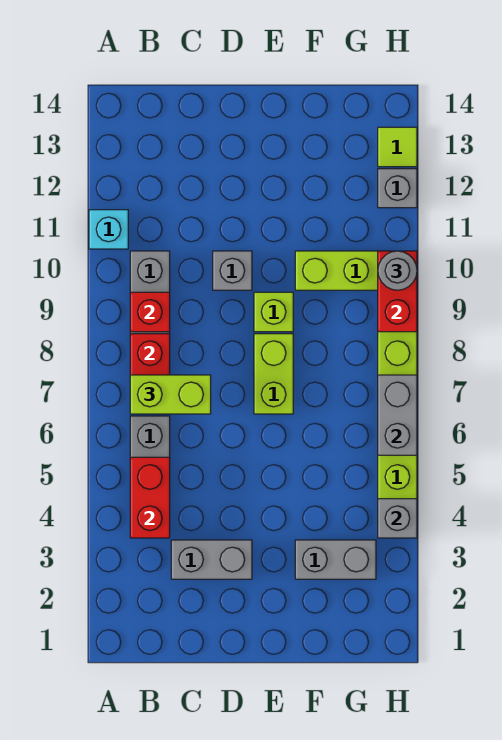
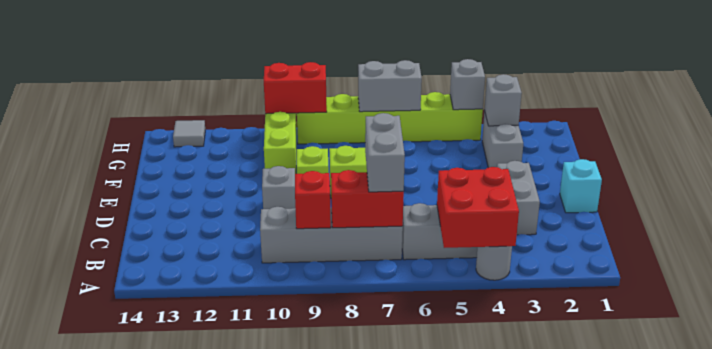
cyan 1x1 brick [89,210,128,249] -> cyan 1x1 brick moved to [560,159,602,213]
red 1x2 brick [130,457,170,538] -> red 2x2 brick [437,167,519,248]
lime 1x2 brick [130,375,211,414] -> grey 1x2 brick [365,113,405,192]
grey 1x1 round brick [378,251,417,290] -> grey 1x1 round brick moved to [476,246,512,280]
grey 1x1 brick [378,169,417,208] -> grey 1x1 brick moved to [484,74,522,126]
lime 1x1 tile [378,127,417,167] -> grey 1x1 tile [173,120,205,147]

